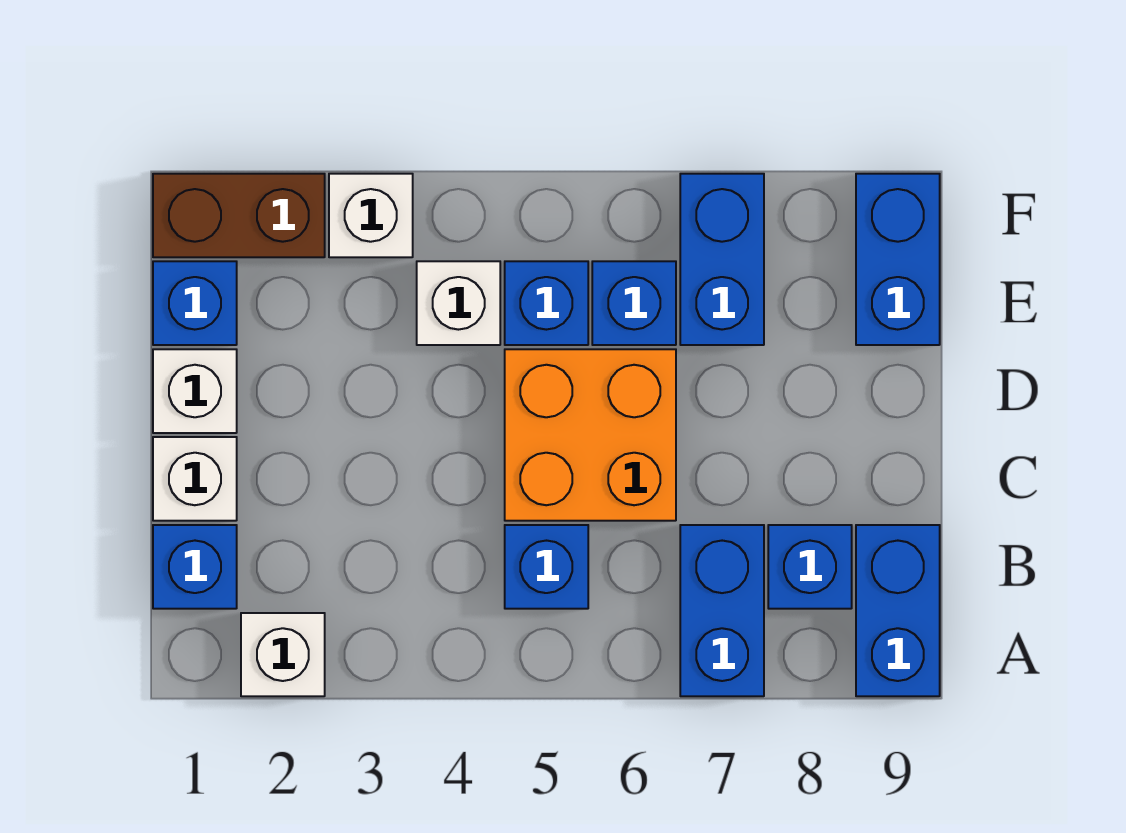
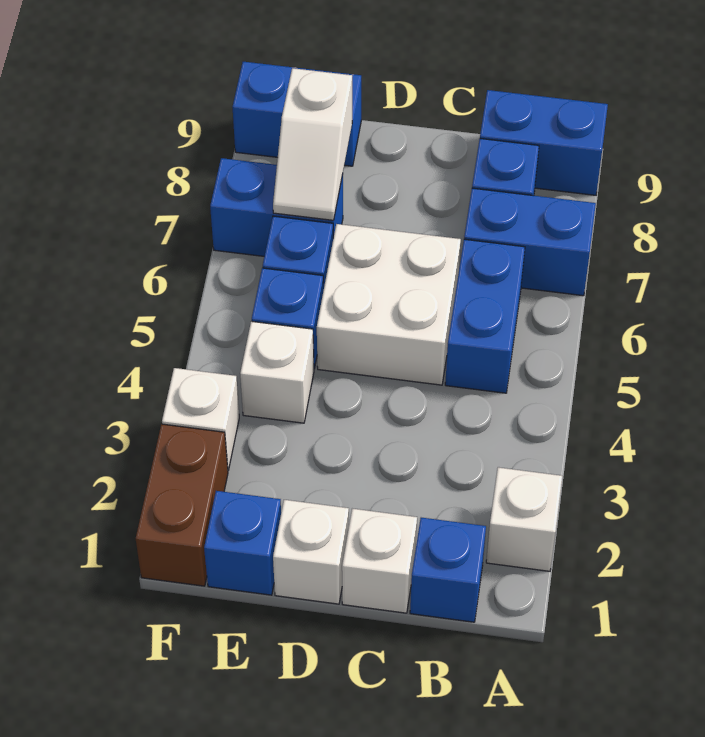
blue 1x1 brick [505,525,588,609] -> blue 1x2 brick [445,239,525,393]
orange 2x2 brick [505,349,676,521] -> white 2x2 brick [317,224,461,385]
none -> white 1x2 slope [273,68,352,220]

